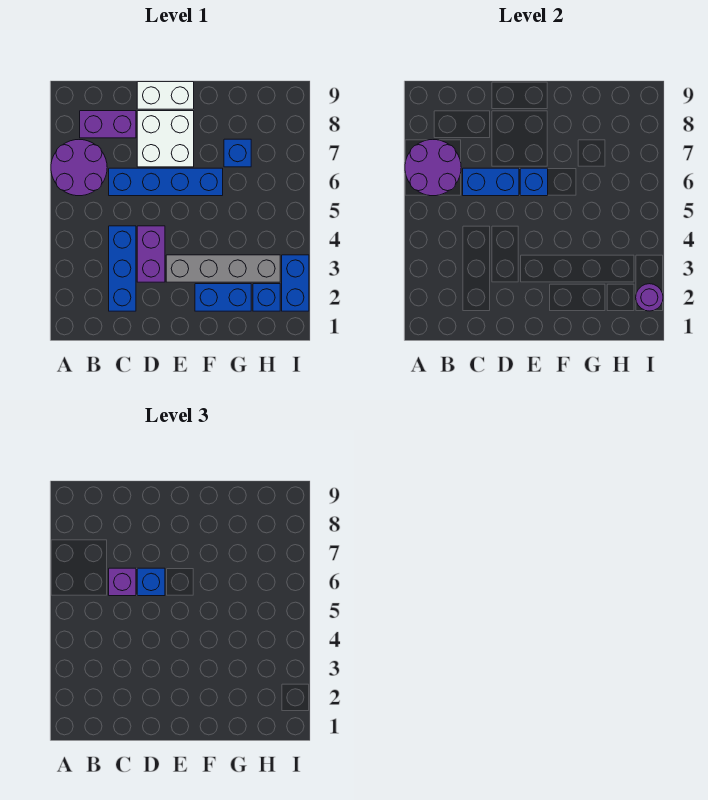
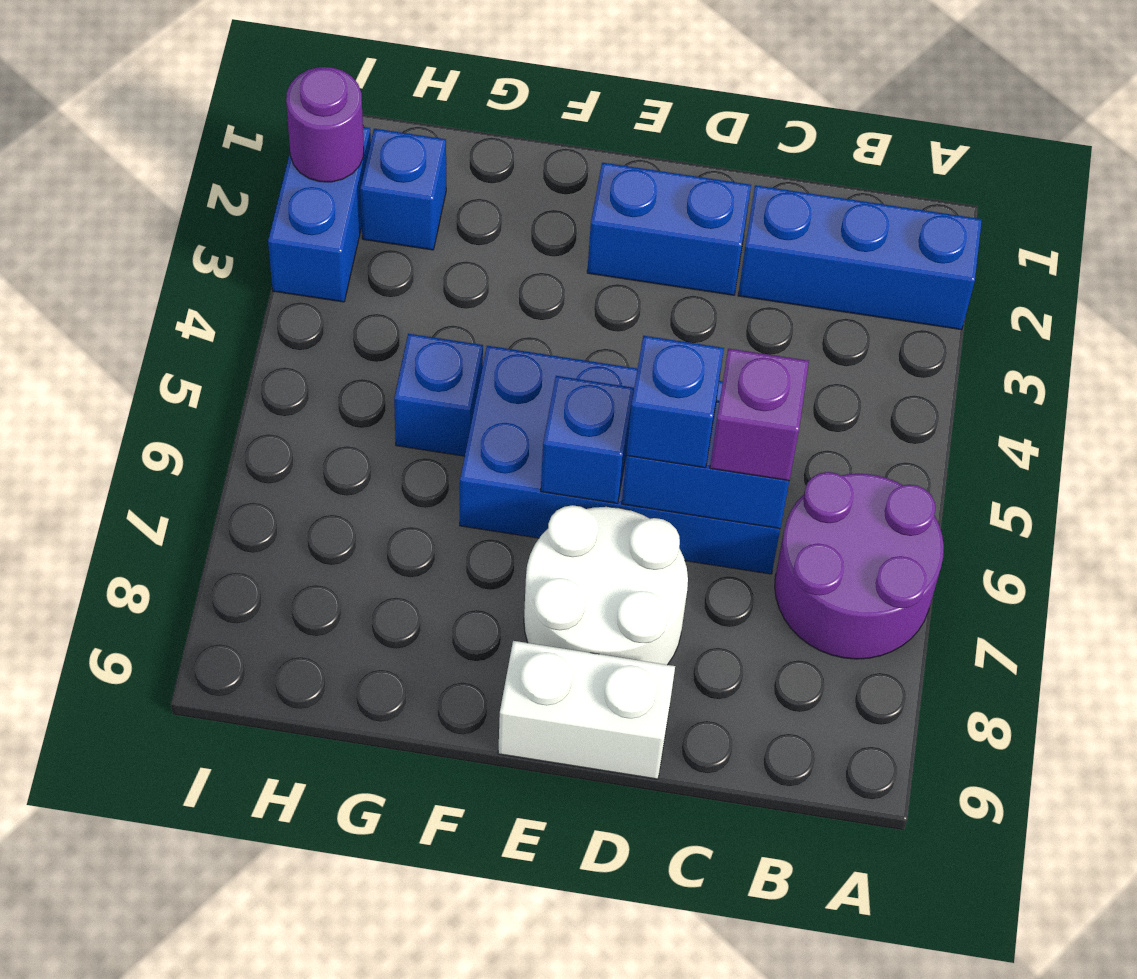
purple 2x2 round brick [405,140,461,196] -> none
purple 1x2 brick [80,111,136,138] -> none
blue 1x3 brick [109,226,136,311] -> blue 1x3 brick turned to [738,185,982,330]
blue 1x4 brick [109,168,223,196] -> blue 2x4 brick [460,346,780,574]
purple 1x2 brick [137,226,165,282] -> none
white 2x2 brick [137,111,194,167] -> white 2x2 round brick [524,505,688,665]
grey 1x4 brick [166,255,280,282] -> none
blue 1x2 brick [195,284,251,311] -> blue 1x2 brick moved to [587,163,751,295]
blue 1x1 brick [224,139,251,167] -> blue 1x1 brick moved to [394,334,483,456]

